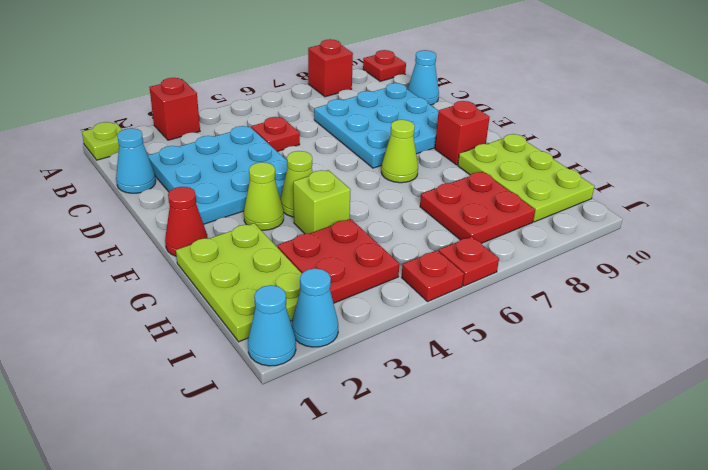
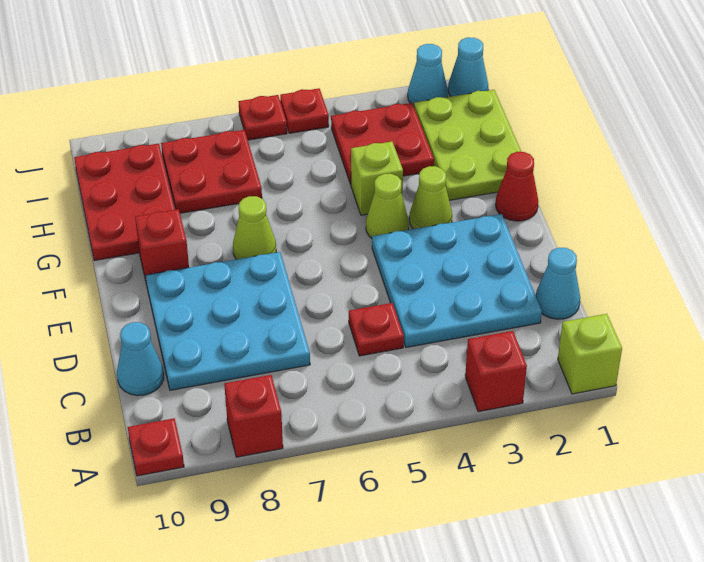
lime 1x1 plate [82,122,122,160] -> lime 1x1 brick [558,314,622,394]
lime 2x3 plate [458,134,595,222] -> red 2x3 plate [74,144,175,261]

